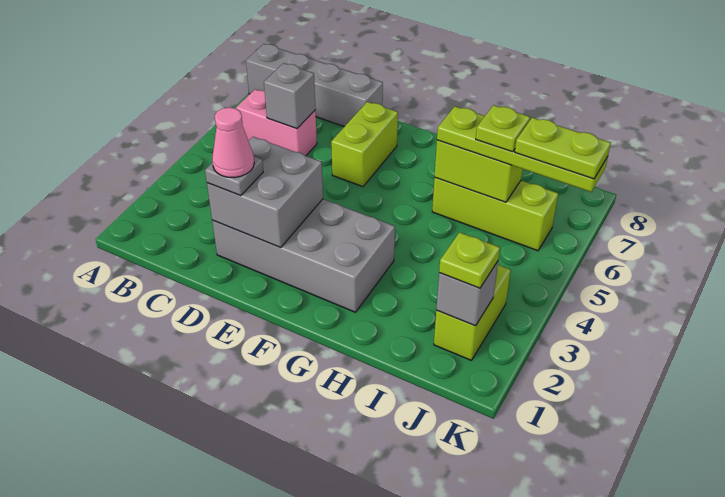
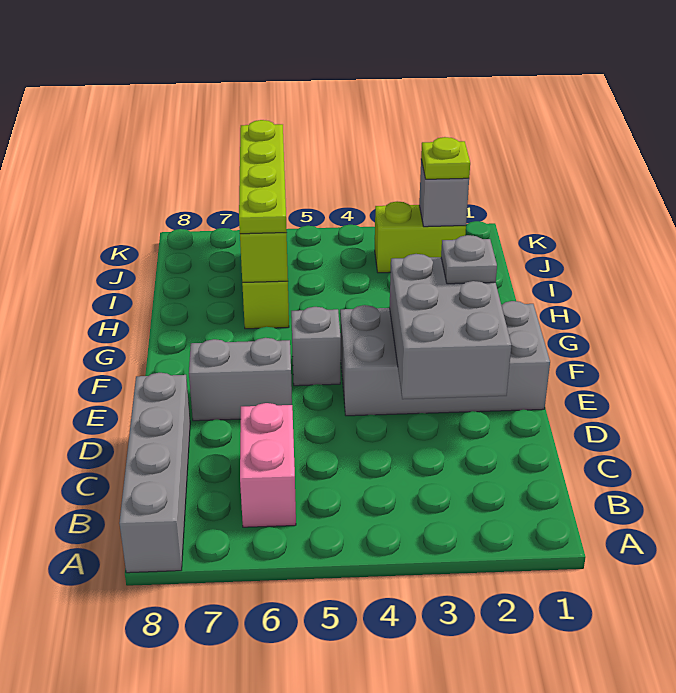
grey 1x1 brick [264,63,316,129] -> grey 1x1 brick moved to [291,307,341,386]
grey 2x4 brick [212,199,395,312] -> grey 2x4 brick turned to [340,301,550,416]
grey 2x2 brick [207,137,323,247] -> grey 2x3 brick [390,254,511,399]
grey 1x1 plate [205,156,263,196] -> grey 1x1 plate moved to [441,235,497,284]
pink 1x1 cone [212,107,254,178] -> none
lime 1x2 brick [331,102,398,187] -> grey 1x2 brick [189,338,292,421]
lime 1x1 plate [476,105,530,152] -> none
lime 1x2 plate [515,117,611,179] -> none

